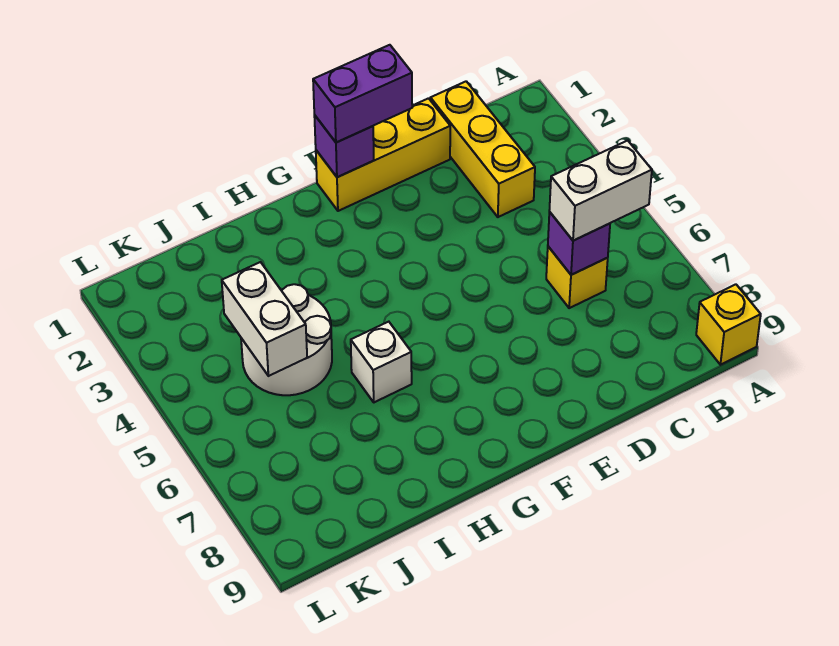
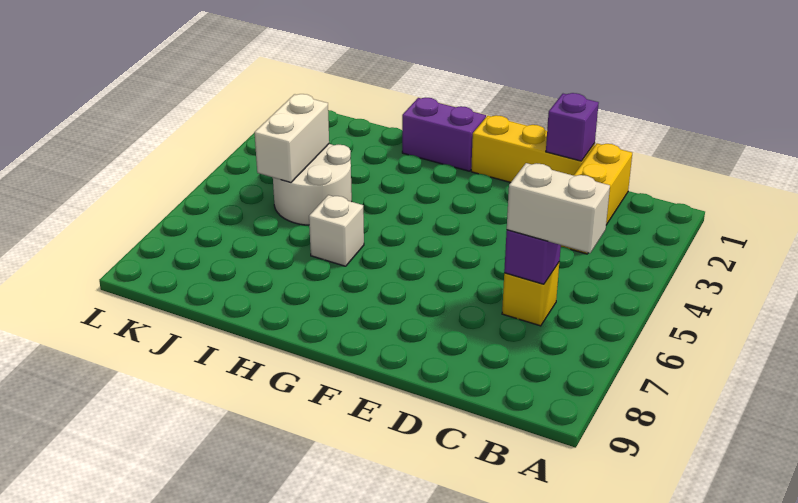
yellow 1x1 brick [696,284,761,365] -> none
purple 1x2 brick [313,45,412,143] -> purple 1x2 brick moved to [402,98,486,171]
purple 1x1 brick [314,115,374,177] -> purple 1x1 brick moved to [546,93,599,161]

